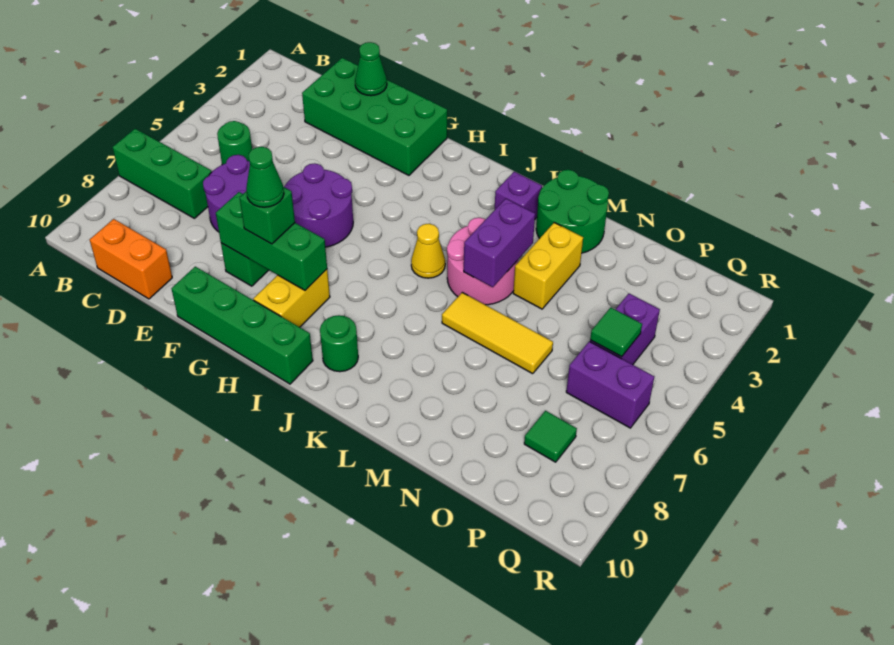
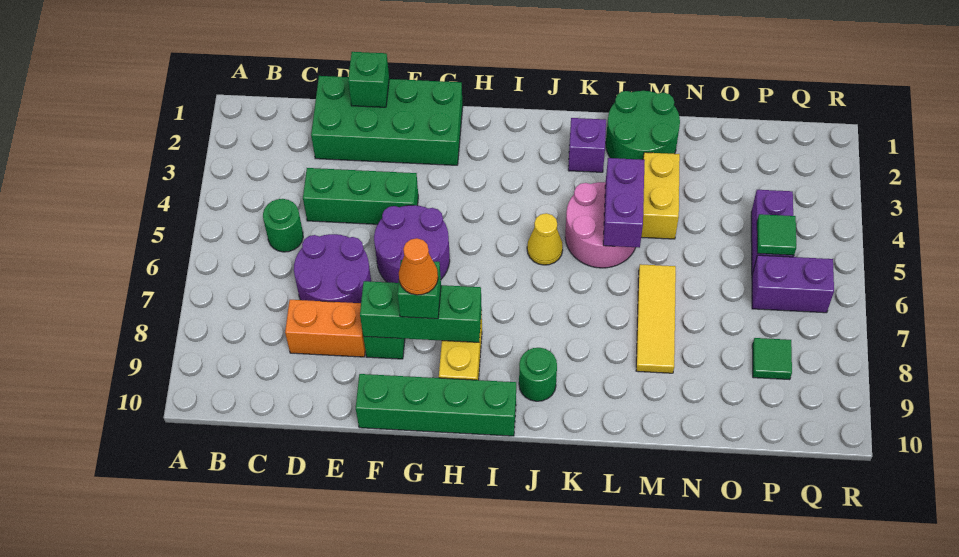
green 1x3 brick [112,129,212,218] -> green 1x3 brick moved to [303,168,418,224]
orange 1x2 brick [90,219,172,299] -> orange 1x2 brick moved to [285,300,365,357]
green 1x1 cone [355,42,387,96] -> green 1x1 brick [348,52,389,107]
green 1x1 cone [246,147,284,207] -> orange 1x1 cone [399,238,438,295]
yellow 1x3 tile [442,292,553,374] -> yellow 1x3 tile turned to [636,264,676,373]

